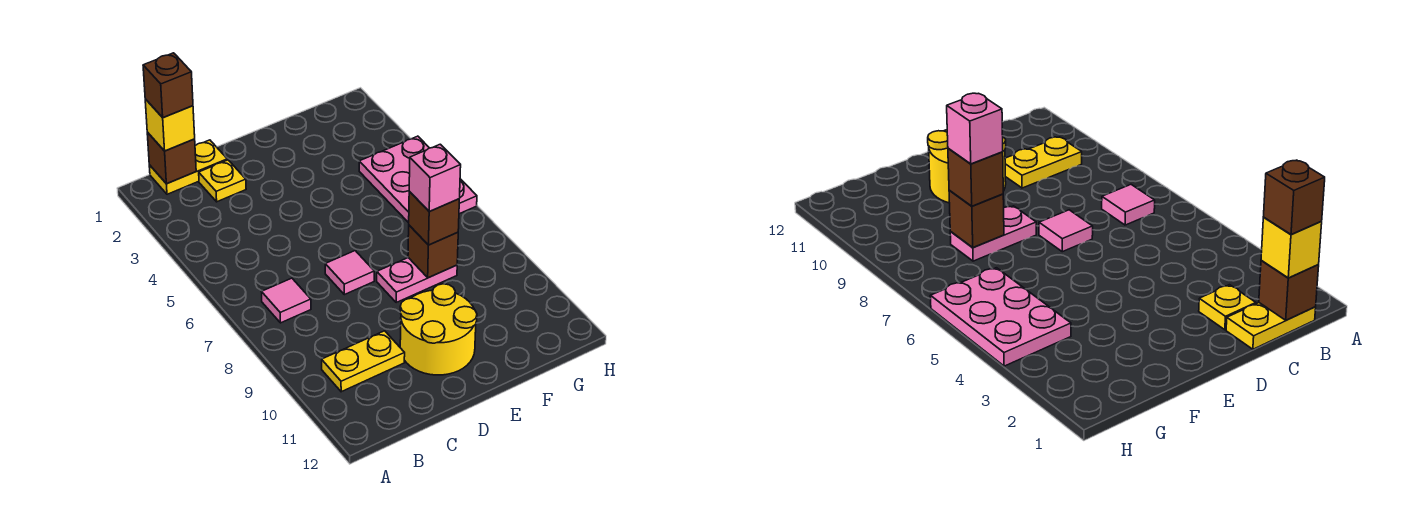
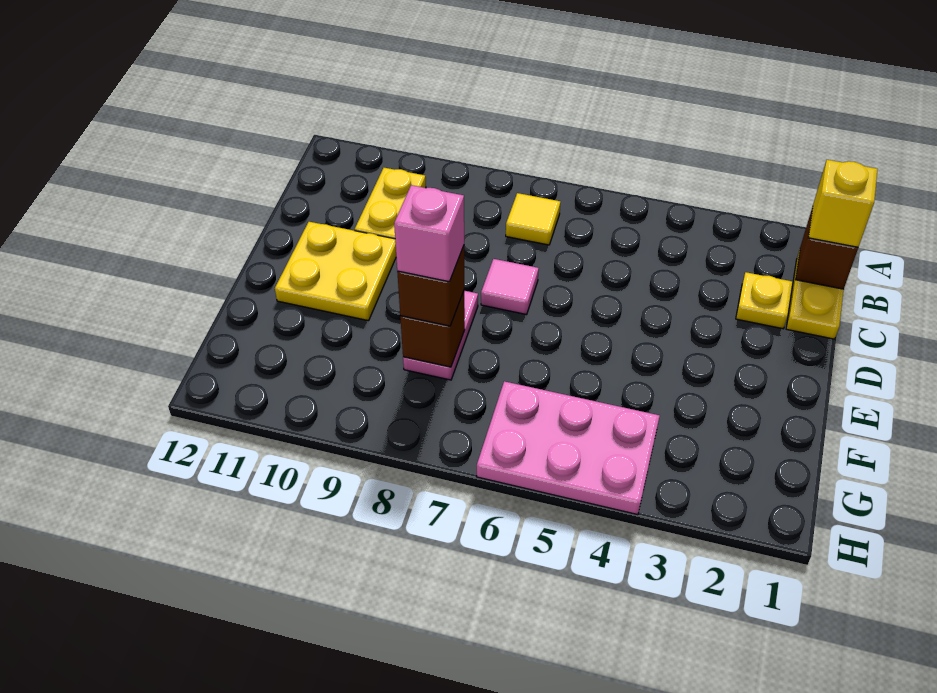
brown 1x1 brick [143,53,193,118] -> none
pink 1x1 tile [262,278,311,323] -> yellow 1x1 tile [506,193,560,245]
yellow 2x2 round brick [400,284,477,375] -> yellow 2x2 plate [275,222,396,321]

